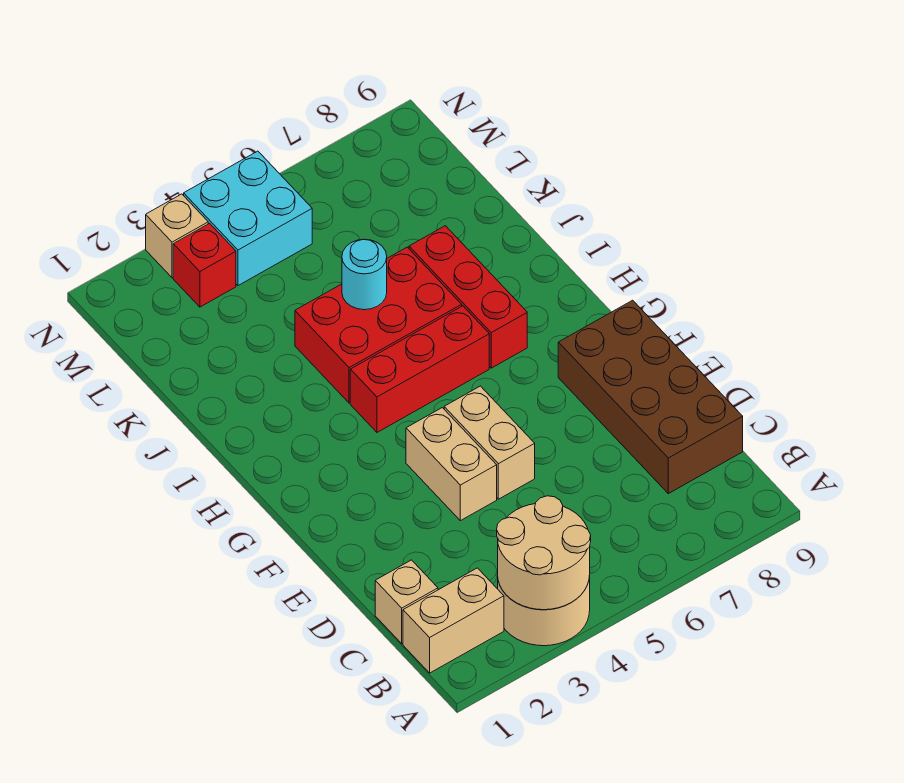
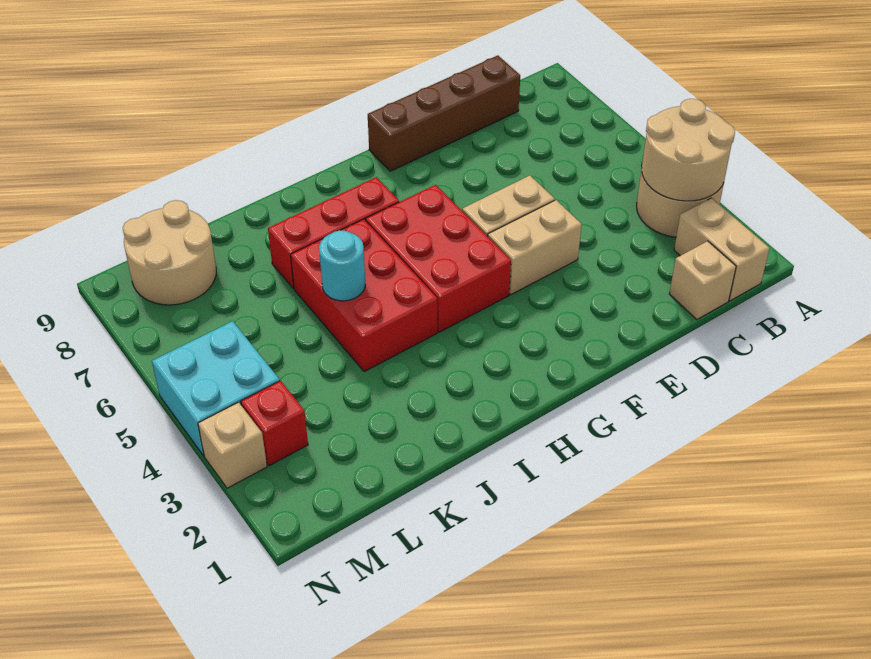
brown 2x4 brick [558,300,743,494] -> brown 1x4 brick [368,56,520,171]
red 1x3 brick [350,306,489,432] -> red 2x3 brick [366,185,511,332]
none -> tan 2x2 round brick [123,200,216,305]

